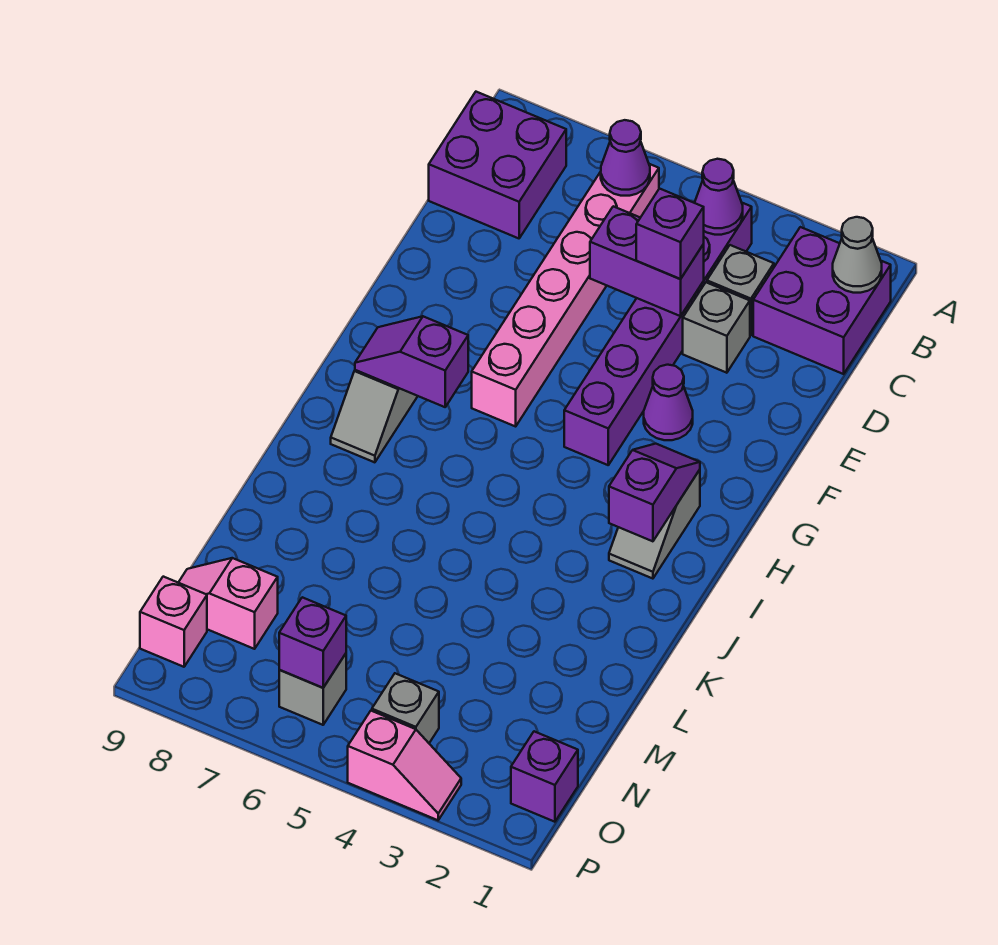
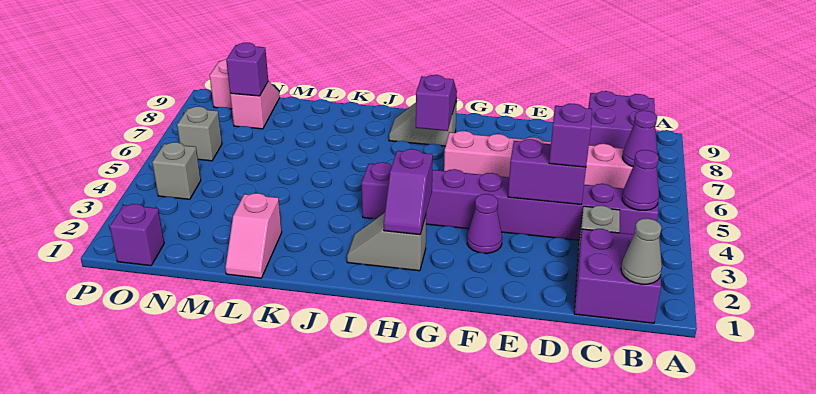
purple 1x6 brick [564,203,752,465] -> purple 1x8 brick [362,162,658,240]
grey 1x1 brick [683,282,750,373] -> none
purple 1x2 brick [590,206,704,316] -> purple 1x2 brick turned to [508,139,586,204]
purple 1x2 slope [609,444,700,541] -> purple 1x2 slope turned to [384,149,433,235]
purple 1x1 brick [279,597,346,688] -> purple 1x1 brick moved to [226,43,268,96]
pink 1x2 slope [348,711,461,820] -> pink 1x2 slope moved to [225,193,282,278]

